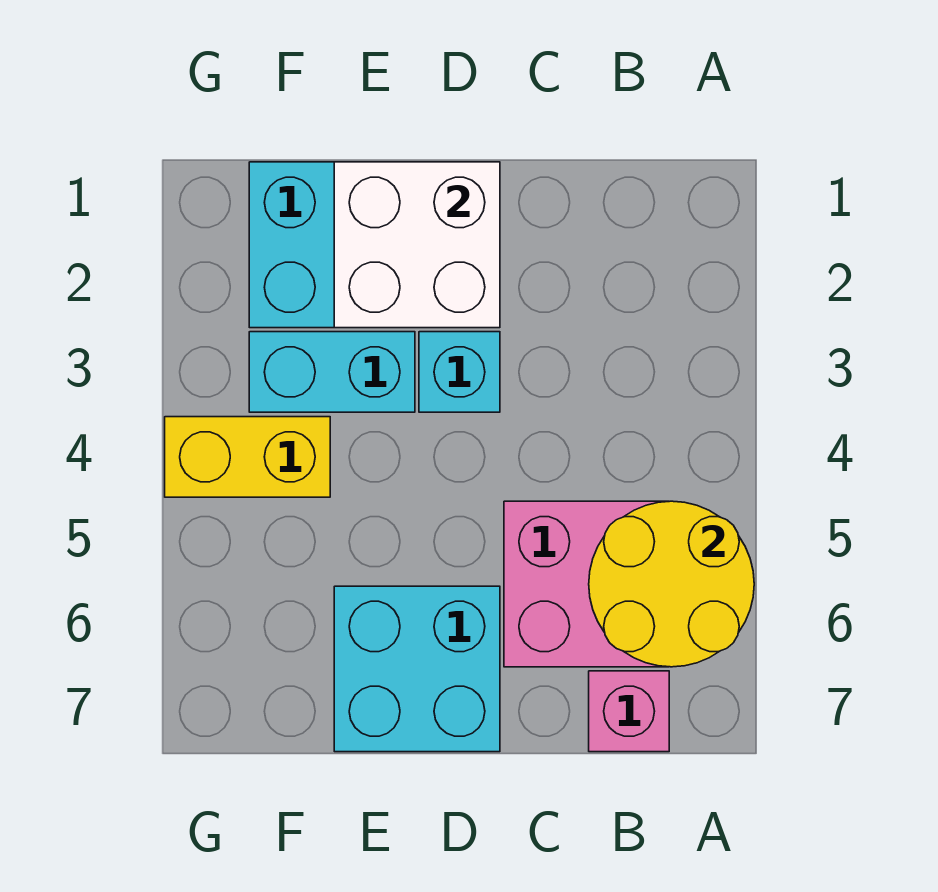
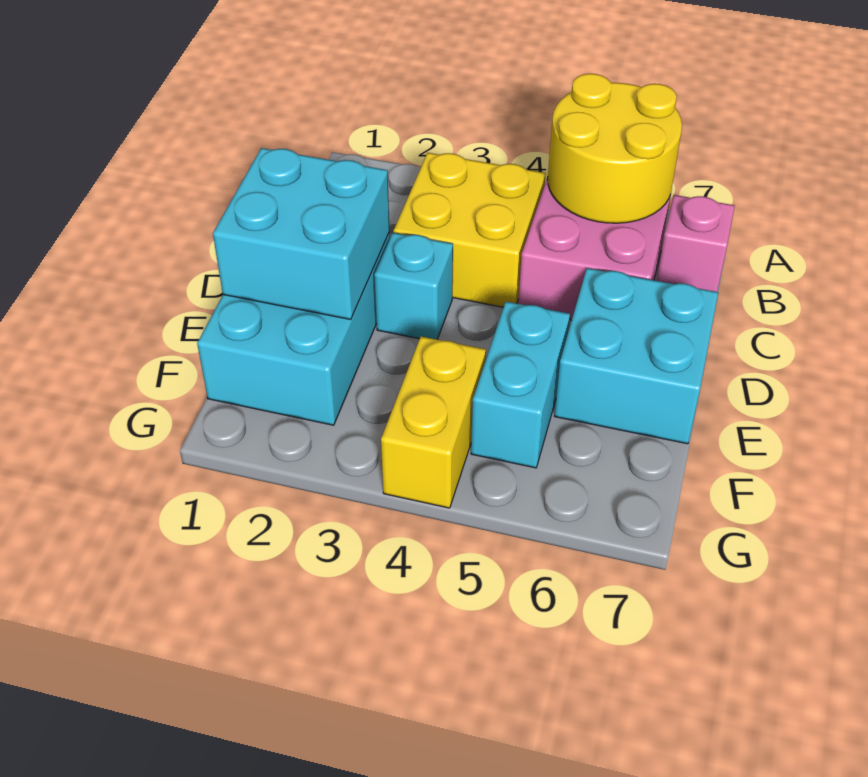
none -> yellow 2x2 brick [393,153,546,307]
white 2x2 brick [334,162,500,328] -> cyan 2x2 brick [213,148,389,319]
cyan 1x2 brick [249,332,415,412] -> cyan 1x2 brick moved to [471,302,570,468]

